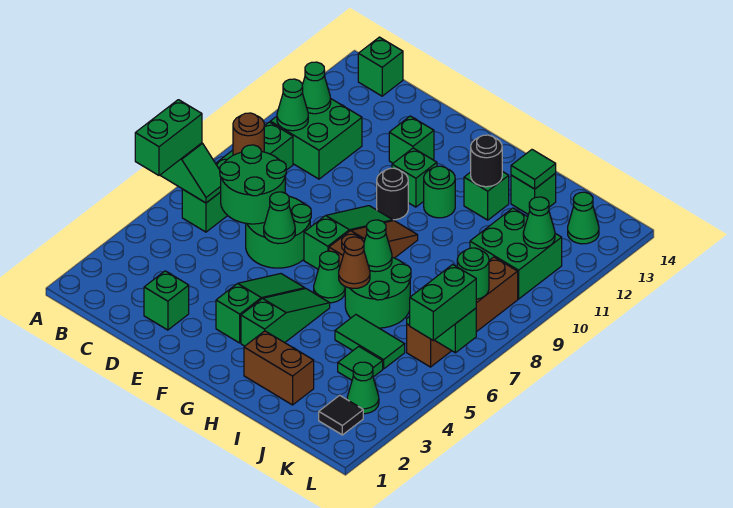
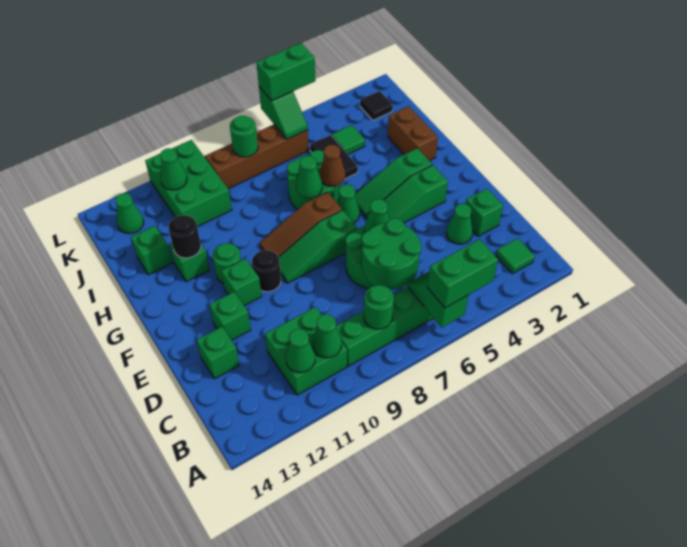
brown 1x1 round brick [233,113,264,155] -> green 1x1 round brick [364,285,394,329]
green 1x1 brick [358,37,403,96] -> green 1x1 brick moved to [197,327,239,379]
green 1x2 tile [335,315,405,369] -> black 1x2 tile [310,135,358,179]
green 1x1 tile [511,150,556,189] -> green 1x1 tile moved to [496,238,535,274]
green 2x2 brick [470,208,562,299] -> green 2x3 brick [145,140,232,227]
green 1x1 cone [347,362,379,414] -> green 1x1 cone moved to [446,204,473,244]

